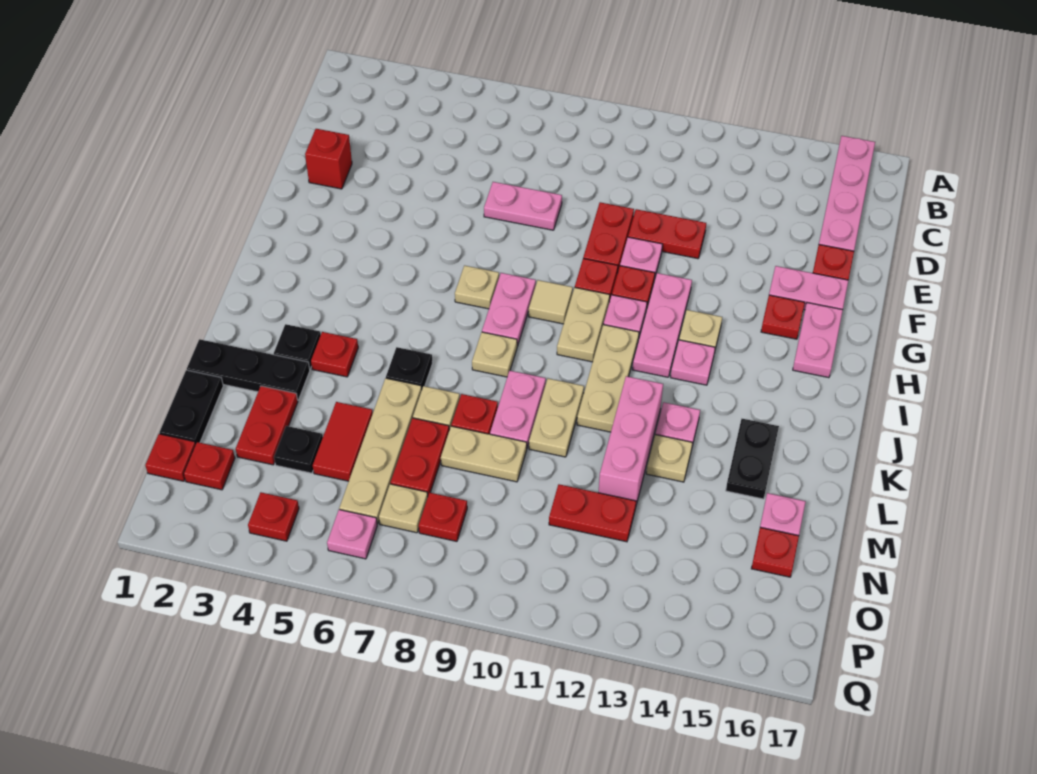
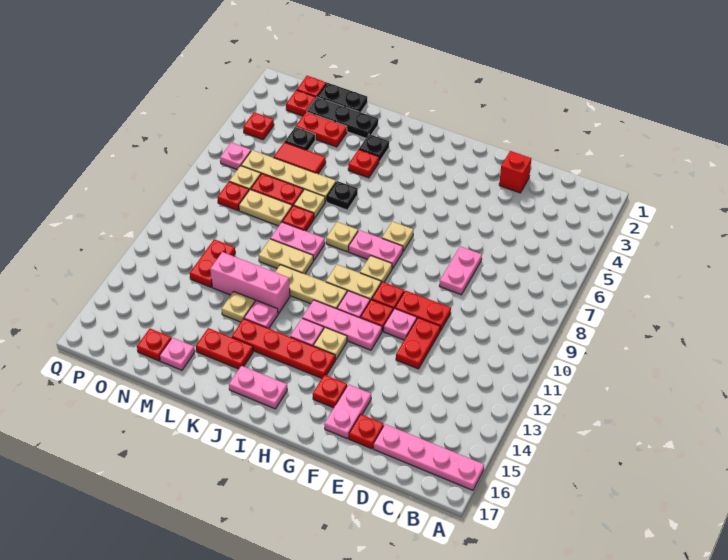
pink 1x2 plate [793,303,843,378] -> pink 1x2 plate moved to [229,366,287,409]
tan 1x1 tile [529,280,573,324] -> tan 1x1 plate [360,256,392,283]
none -> red 1x4 plate [232,319,335,378]
black 1x2 plate [726,419,779,499] -> red 1x2 plate [196,328,253,369]
black 1x3 plate [187,339,310,400] -> black 1x3 plate turned to [307,97,378,138]
tan 1x2 plate [441,426,527,482] -> tan 1x2 plate turned to [239,189,292,226]

